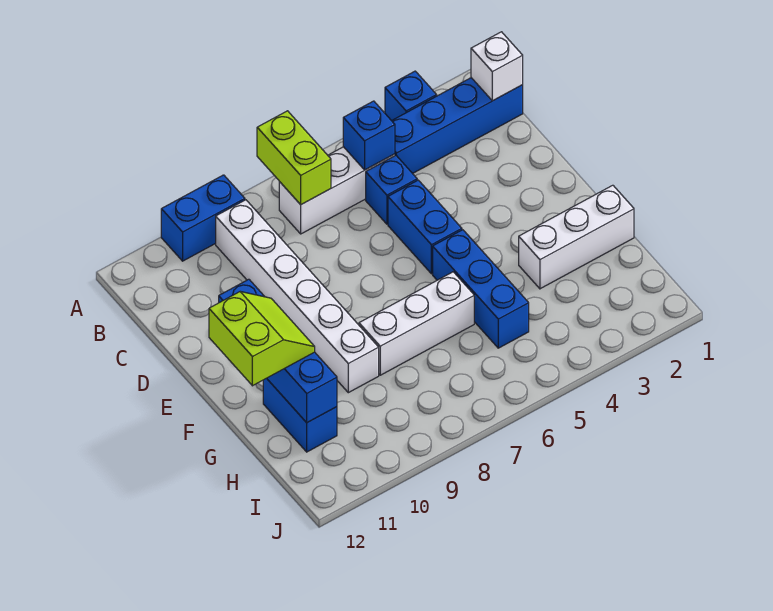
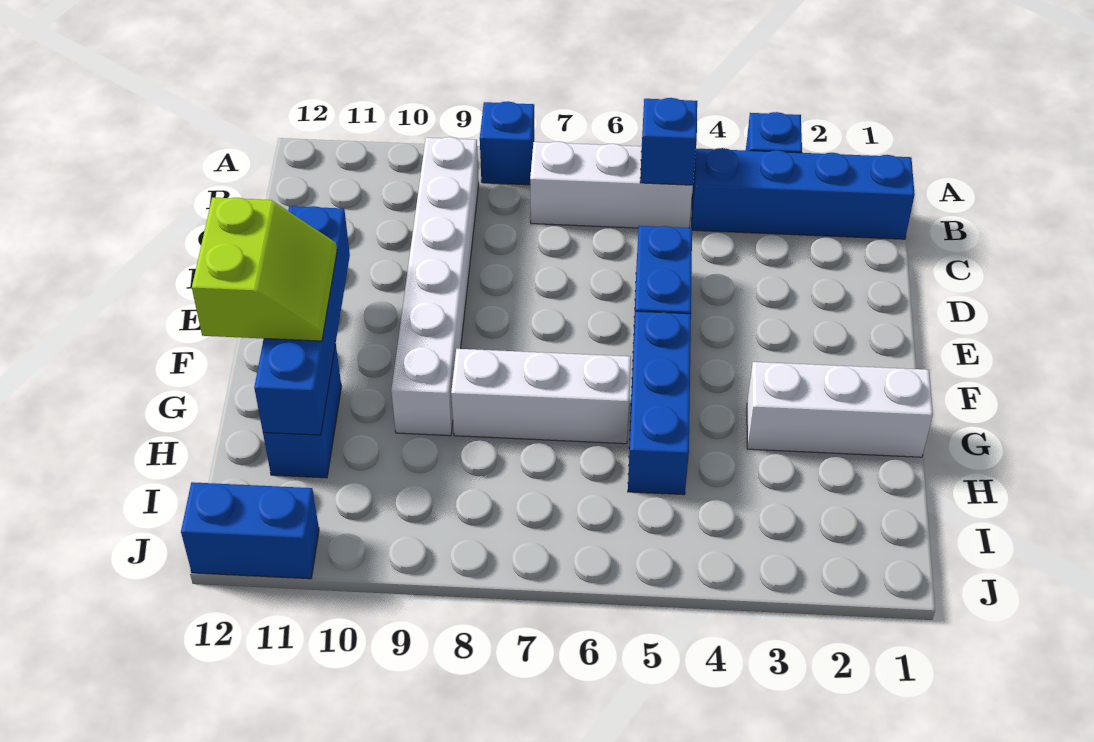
lime 1x2 brick [257,111,331,205] -> none
blue 1x2 brick [161,175,245,261] -> blue 1x2 brick moved to [181,482,319,579]
white 1x1 brick [471,32,523,101] -> none
blue 1x1 brick [366,155,417,224] -> blue 1x1 brick moved to [480,101,534,185]

